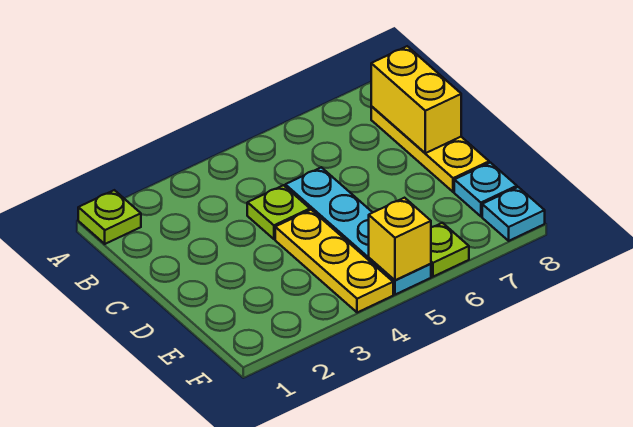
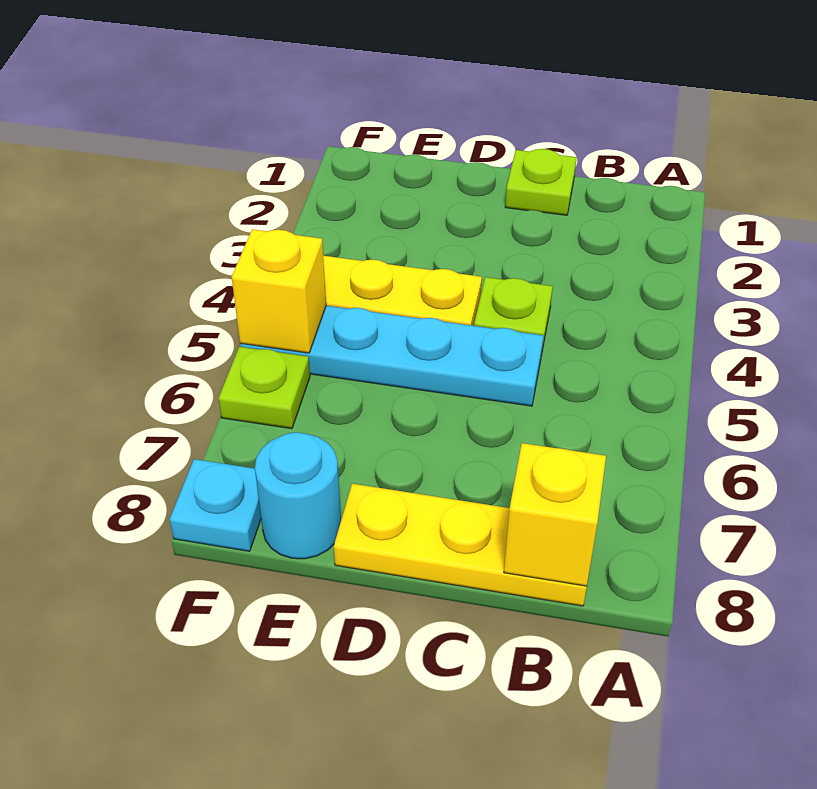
lime 1x1 plate [78,190,141,244] -> lime 1x1 plate moved to [505,149,577,215]
yellow 1x2 brick [371,46,461,153] -> yellow 1x1 brick [504,443,606,586]
cyan 1x1 plate [454,163,517,216] -> cyan 1x1 round brick [255,432,341,559]

